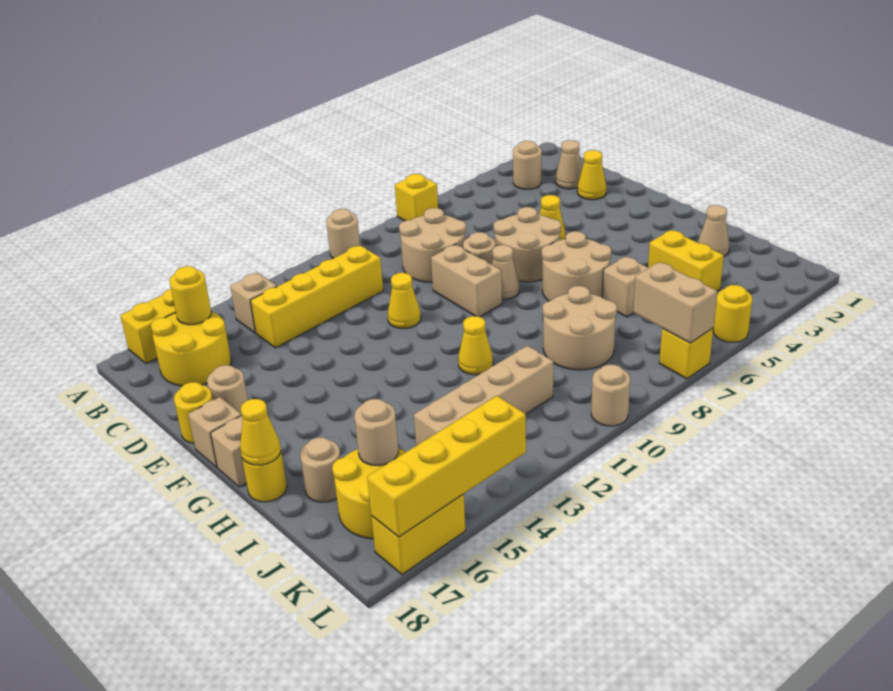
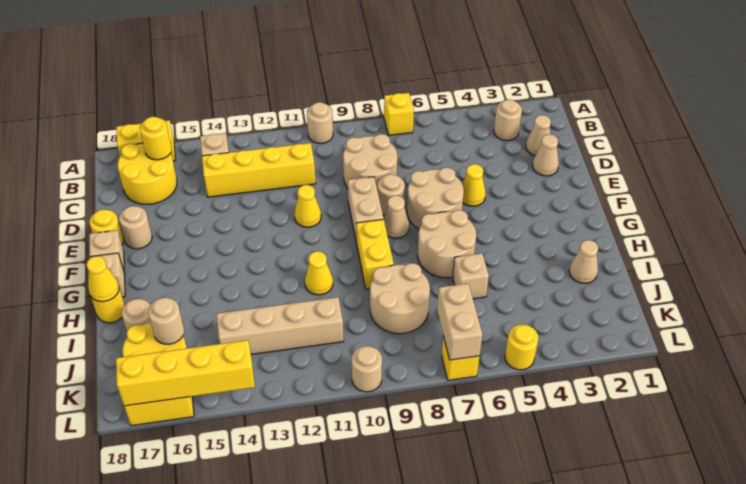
yellow 1x1 cone [577,150,607,200] -> tan 1x1 cone [532,134,559,176]
yellow 1x2 brick [648,230,724,291] -> yellow 1x2 brick moved to [356,219,394,289]

